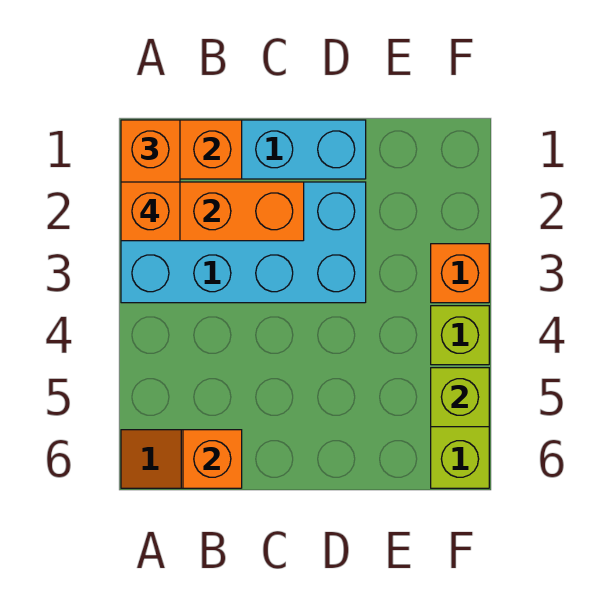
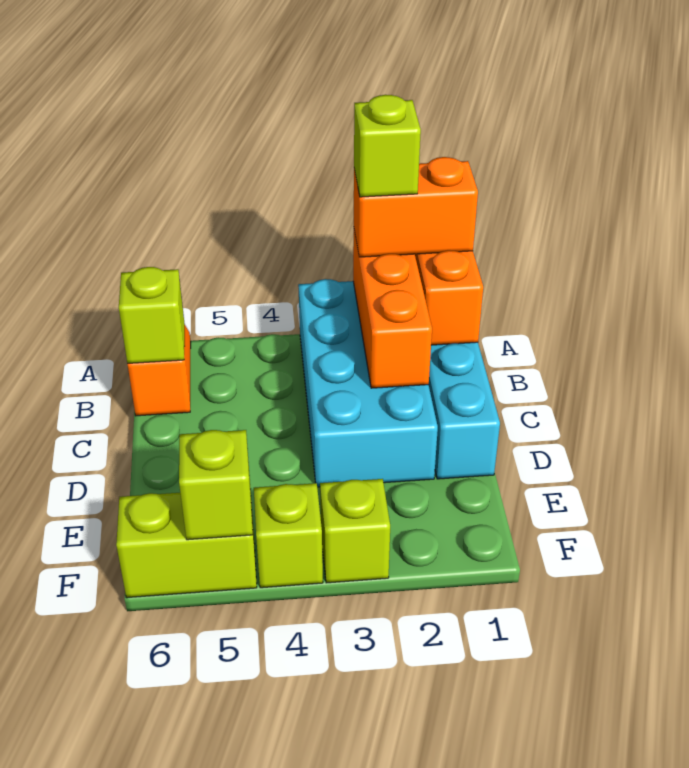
orange 1x1 brick [121,182,180,241] -> lime 1x1 brick [354,95,421,197]
orange 1x1 brick [183,430,242,488] -> lime 1x1 brick [119,267,185,364]
orange 1x1 brick [431,244,489,303] -> lime 1x1 brick [320,479,390,583]

